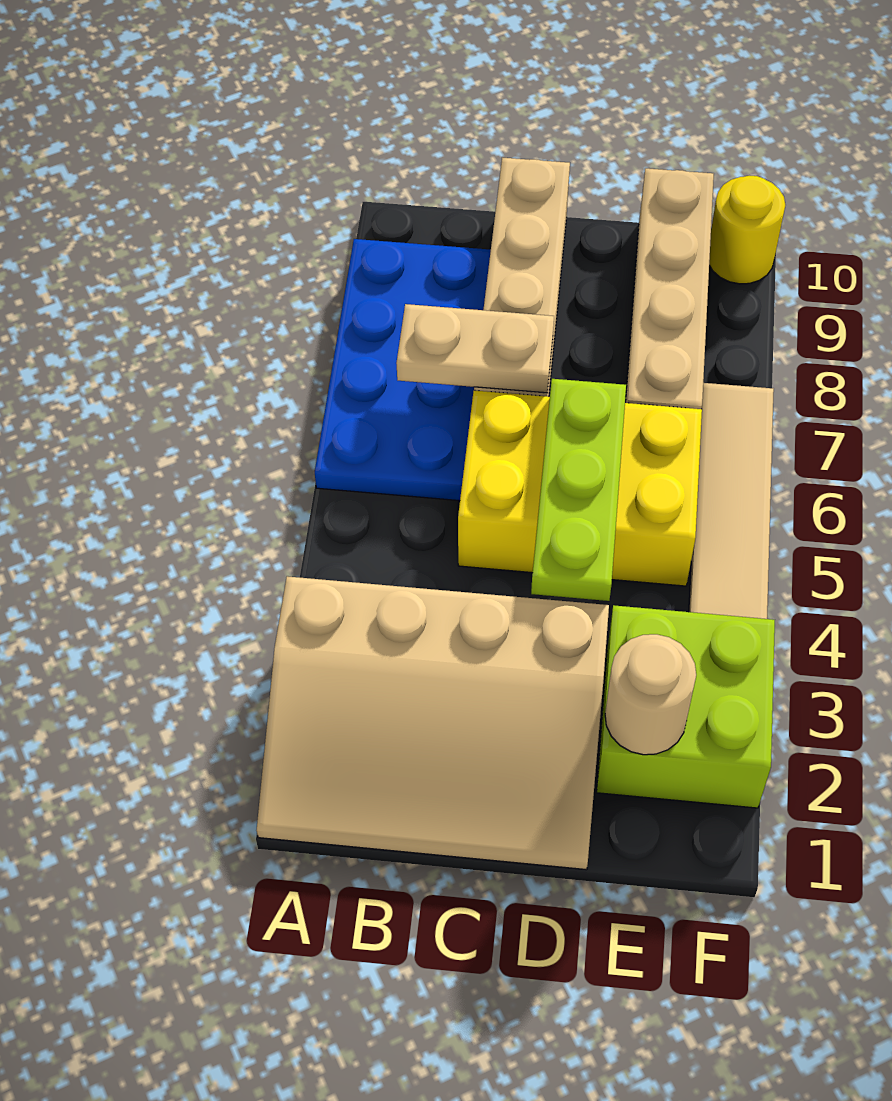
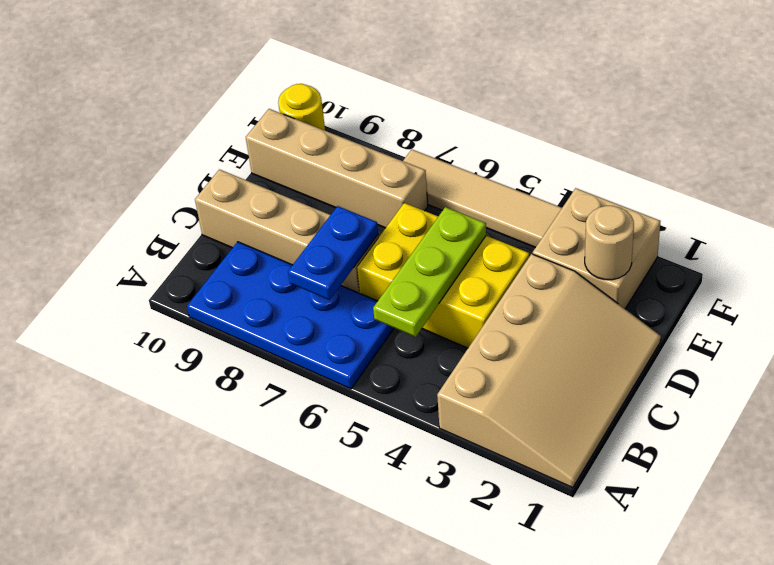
tan 1x2 plate [396,304,554,393] -> blue 1x2 plate [288,206,378,300]
yellow 2x3 brick [458,390,702,586] -> yellow 2x3 brick turned to [357,203,529,348]
lime 1x3 plate [531,379,626,601] -> lime 1x3 plate turned to [373,207,486,337]
lime 2x2 brick [597,605,775,808] -> tan 2x2 brick [533,188,660,309]

